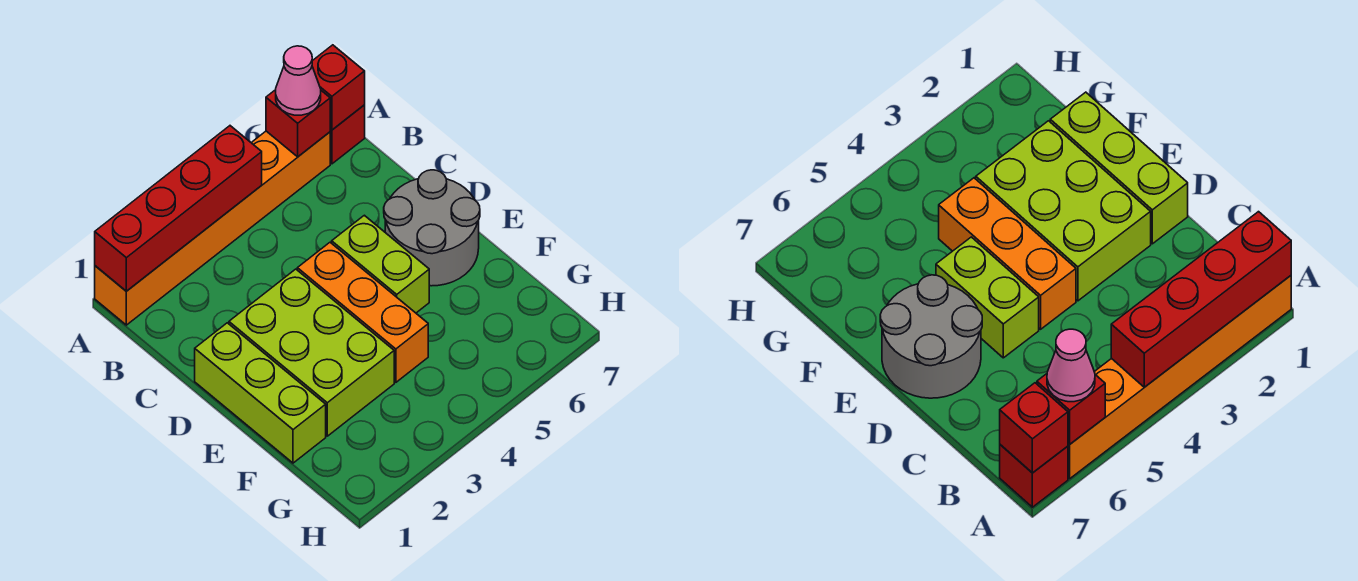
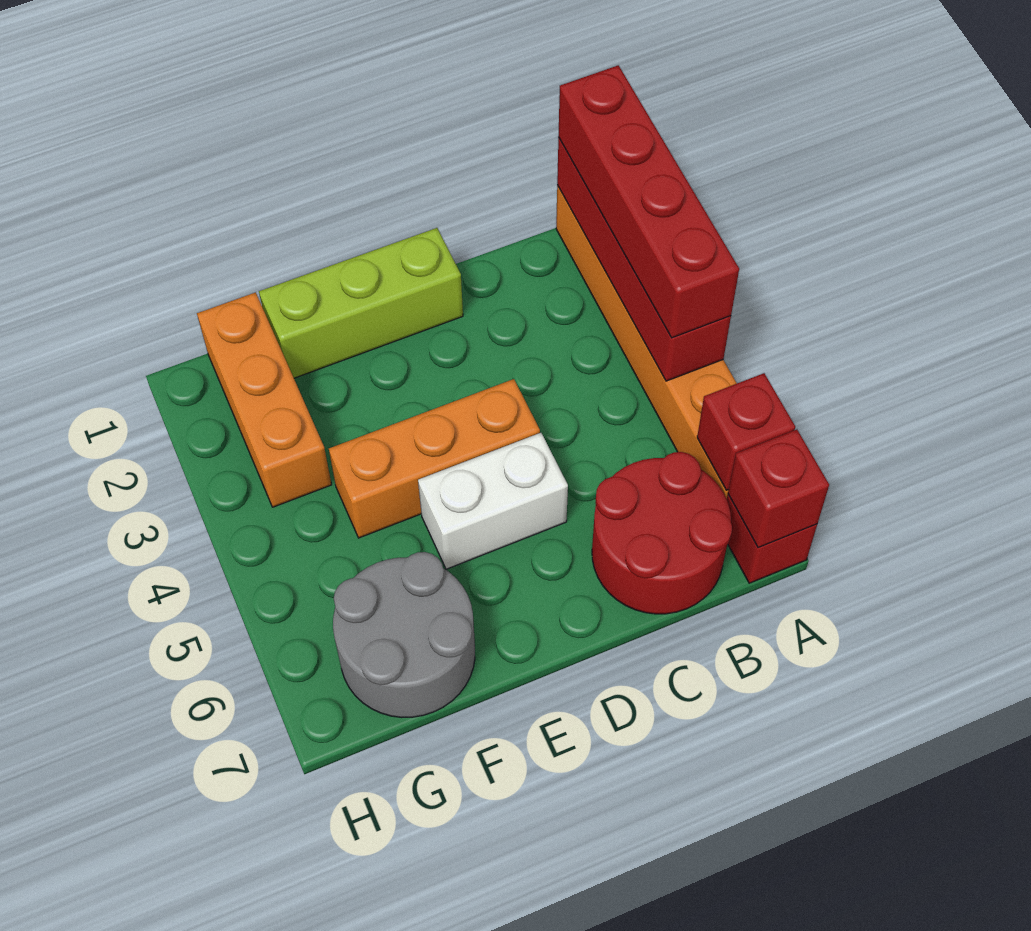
none -> red 1x4 brick [558,65,739,338]
pink 1x1 cone [276,46,321,115] -> none
none -> red 2x2 round brick [592,452,732,614]
lime 2x3 brick [229,269,394,436] -> none
lime 1x2 brick [332,215,429,313] -> white 1x2 brick [418,433,568,569]
grey 2x2 round brick [384,170,480,286] -> grey 2x2 round brick moved to [333,552,475,717]
none -> orange 1x3 brick [197,292,332,507]

